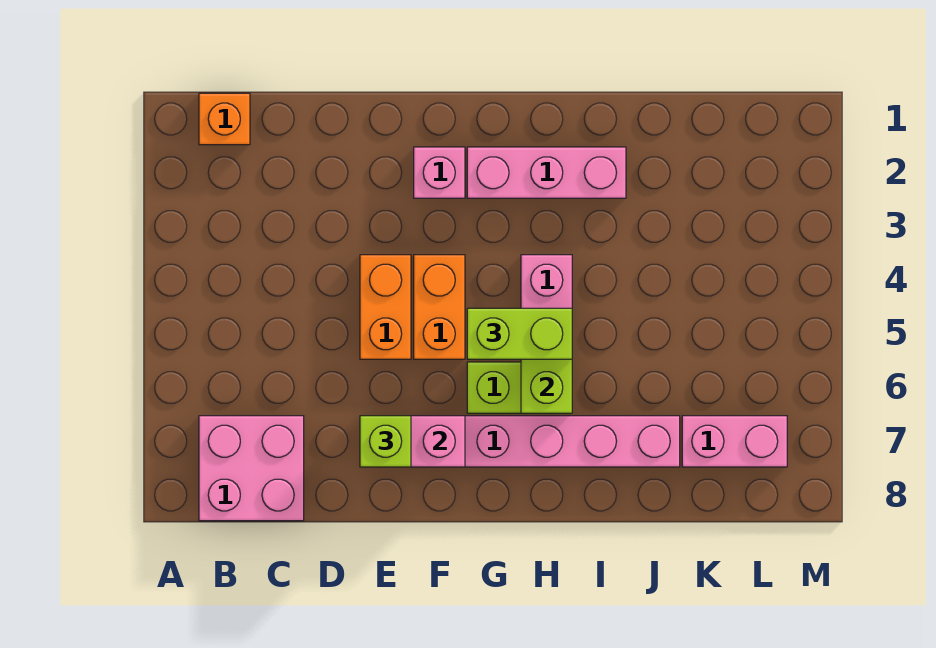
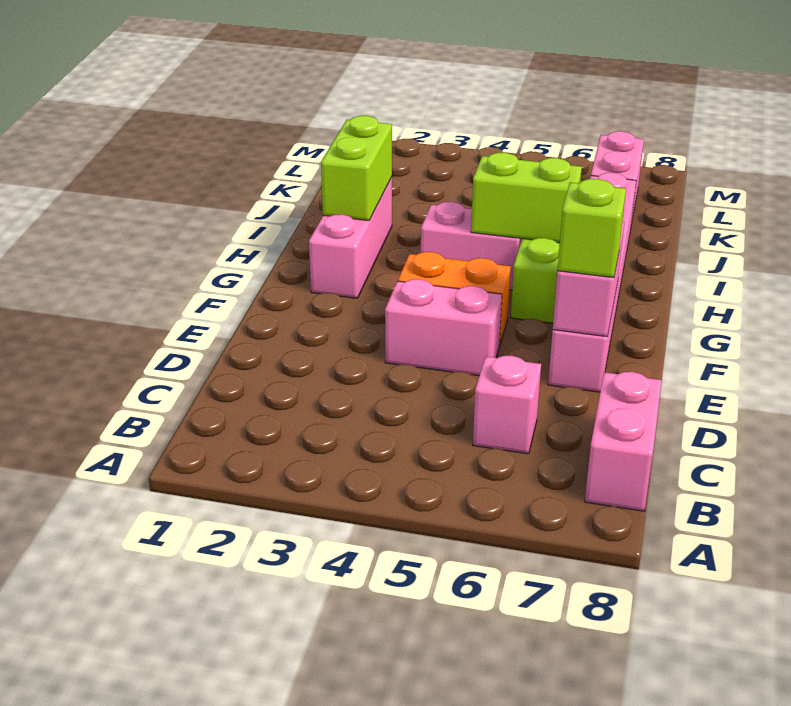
orange 1x1 brick [199,93,250,145] -> none
pink 2x2 brick [199,416,304,521] -> pink 1x2 brick [585,372,662,511]
orange 1x2 brick [360,255,411,359] -> pink 1x2 brick [385,279,502,376]
pink 1x1 brick [414,147,465,198] -> pink 1x1 brick moved to [473,356,541,454]
lime 1x2 brick [467,308,572,359] -> lime 1x2 brick moved to [321,116,392,221]

